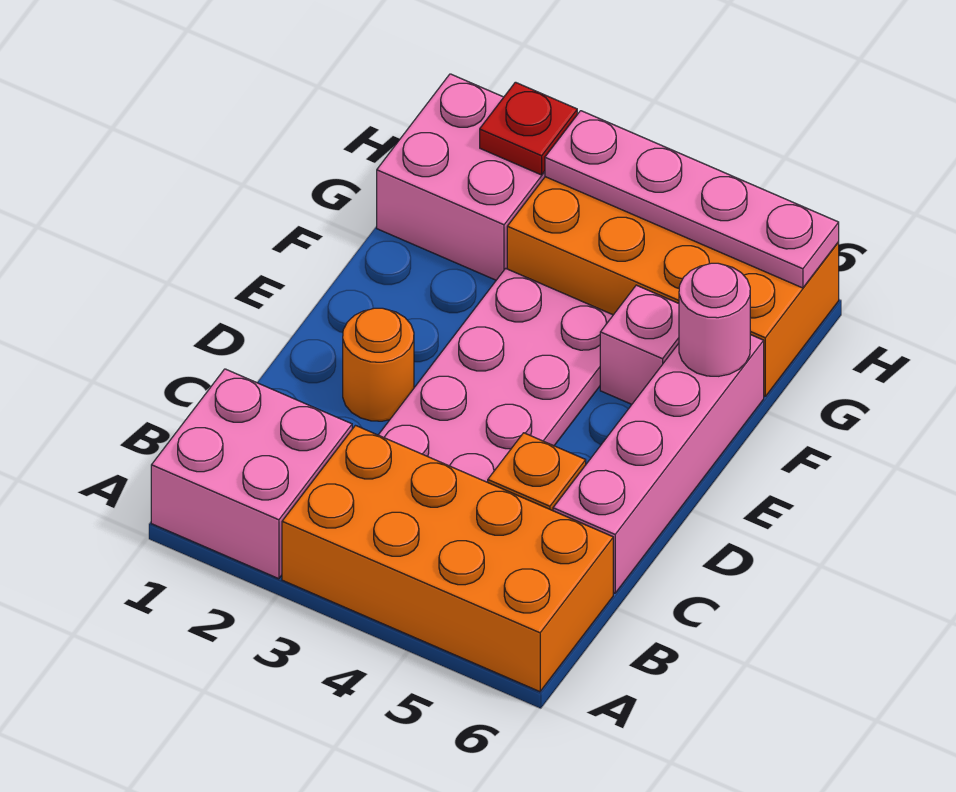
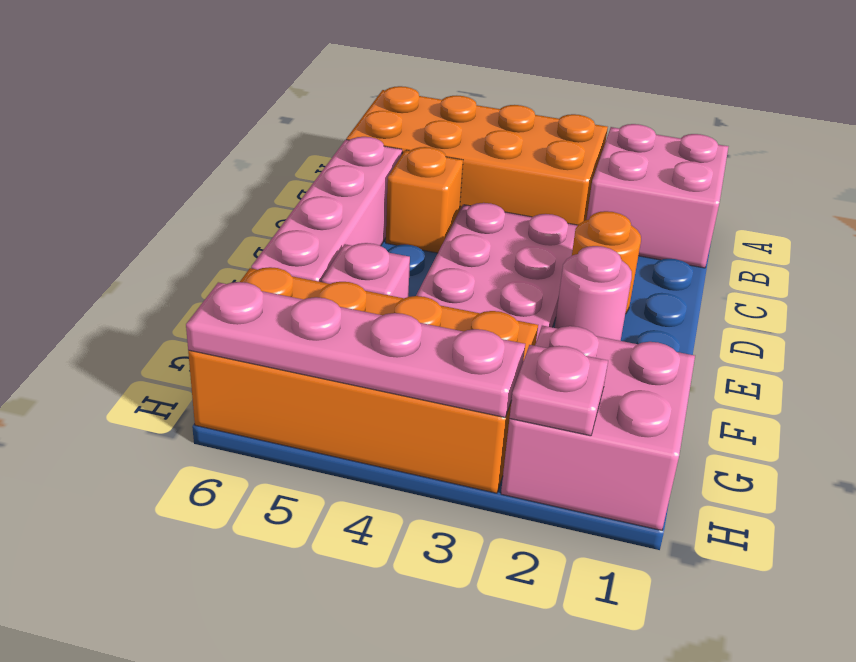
pink 1x1 round brick [679,263,750,376] -> pink 1x1 round brick moved to [555,246,632,341]
red 1x1 plate [480,82,577,175] -> pink 1x1 plate [510,345,608,436]

